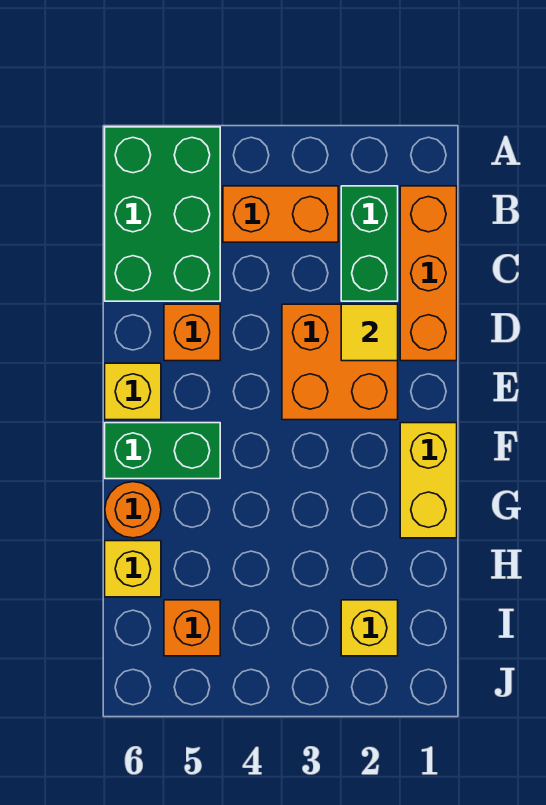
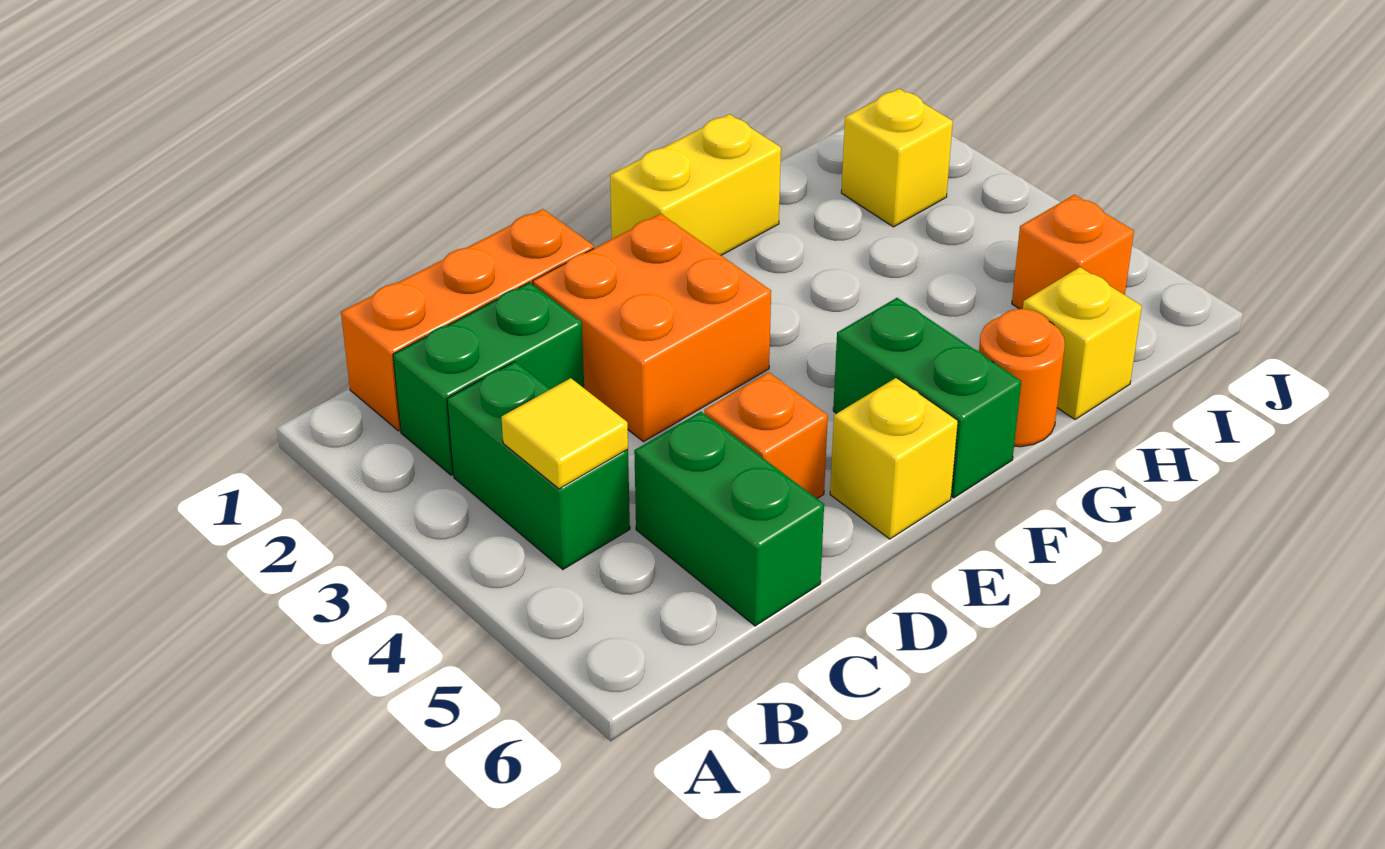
green 2x3 brick [105,127,220,301] -> green 1x2 brick [634,412,824,626]
orange 1x2 brick [223,186,338,242] -> green 1x2 brick [447,362,630,570]
yellow 1x1 tile [341,304,398,361] -> yellow 1x1 tile moved to [501,378,628,489]

